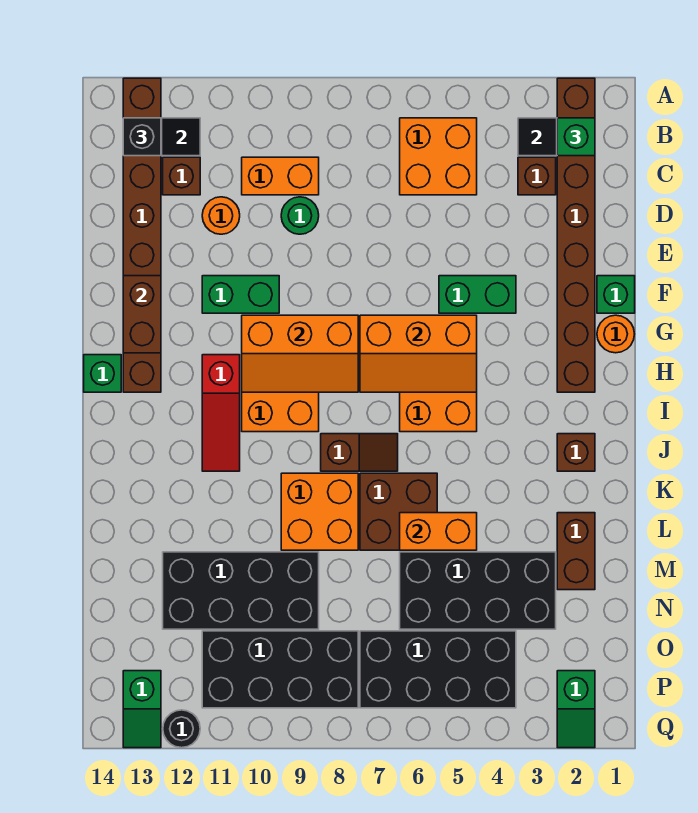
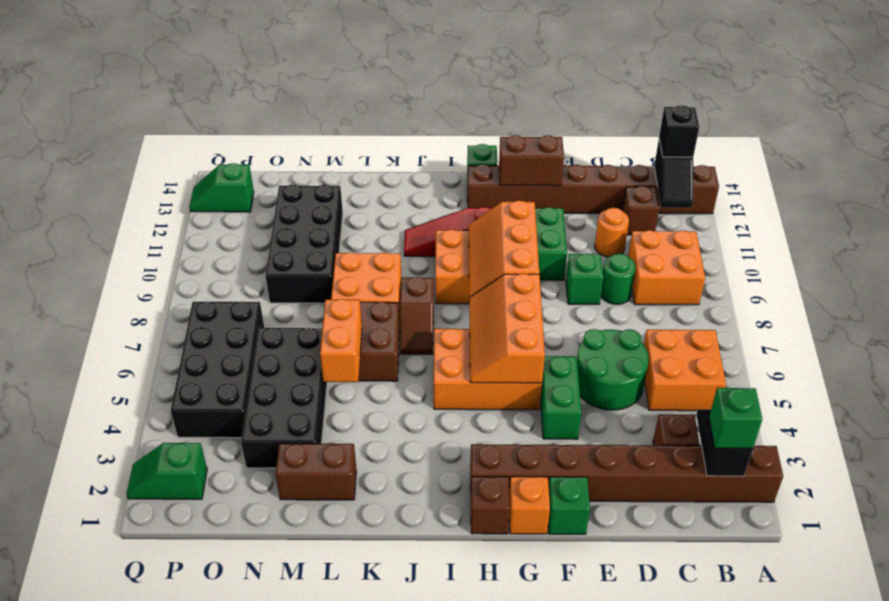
orange 1x2 brick [242,157,319,195] -> orange 2x2 brick [628,230,705,305]
none -> green 2x2 round brick [577,329,649,410]
none -> green 1x1 brick [566,253,603,304]
orange 1x1 round brick [597,315,634,353] -> orange 1x1 brick [509,477,550,534]
brown 1x1 brick [557,434,595,471] -> brown 1x1 brick moved to [471,476,510,534]
black 2x4 brick [202,631,358,708] -> none
black 1x1 round brick [163,710,200,748] -> none

